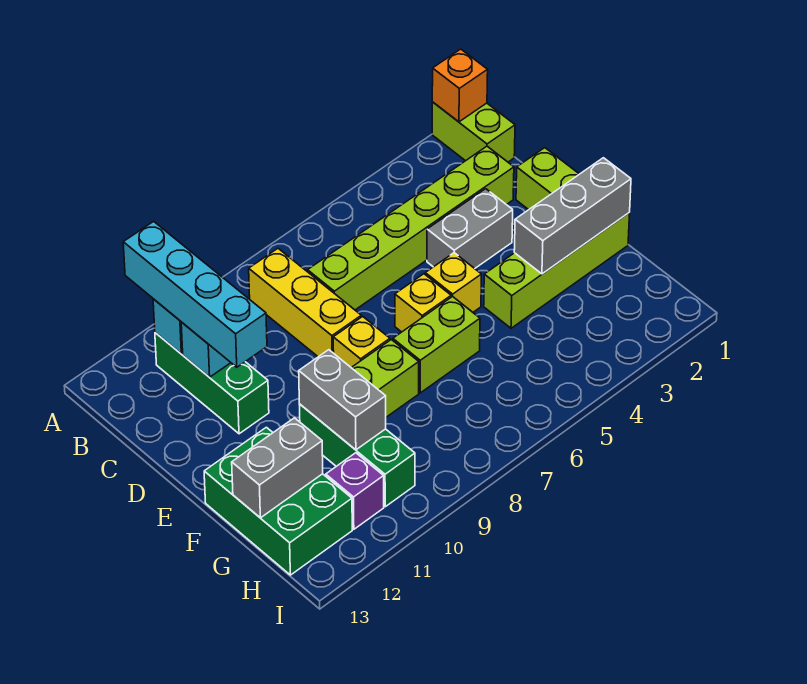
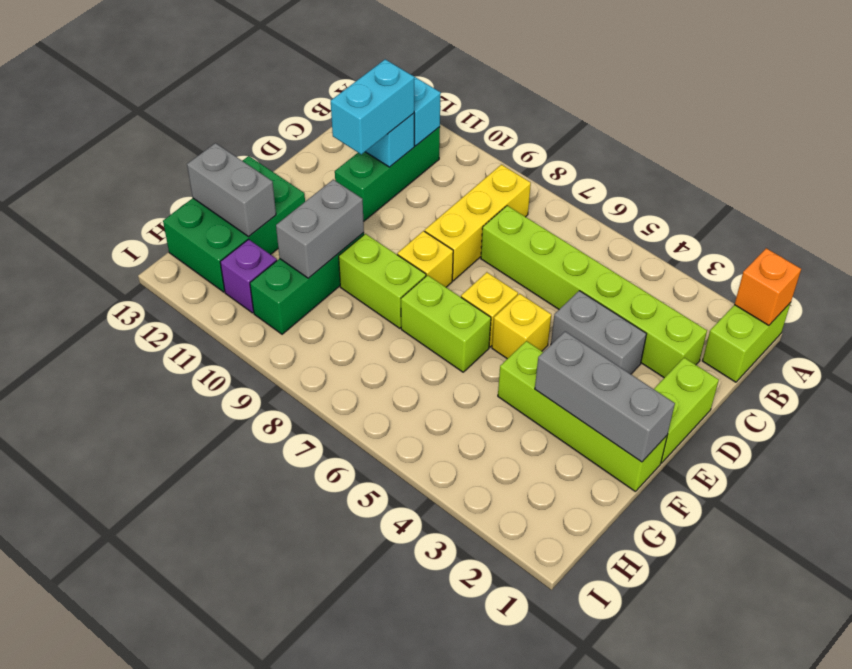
cyan 1x4 brick [123,221,267,367] -> cyan 1x2 brick [331,59,414,154]

